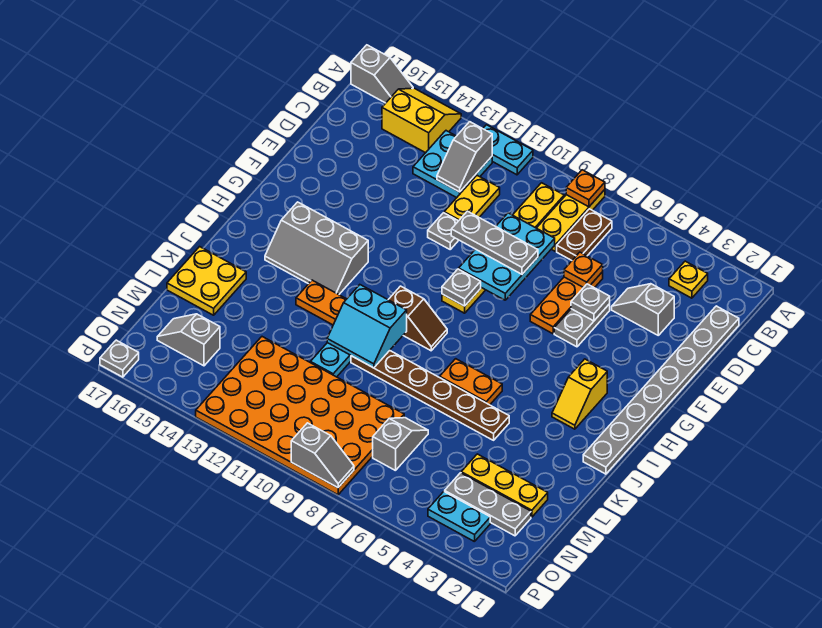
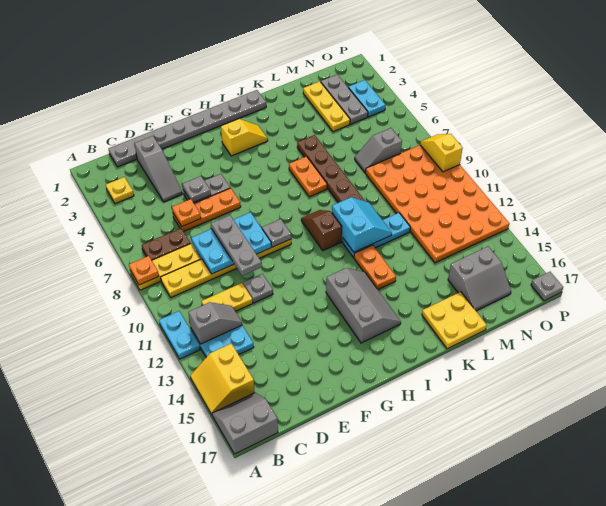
grey 1x2 slope [351,45,413,103] -> grey 2x2 slope [212,393,278,454]
grey 1x2 slope [612,284,674,335] -> grey 1x3 slope [134,136,182,202]
grey 1x2 slope [157,314,220,366] -> grey 2x2 slope [448,246,511,311]
grey 1x2 slope [291,423,354,488] -> yellow 1x2 slope [420,134,463,172]

